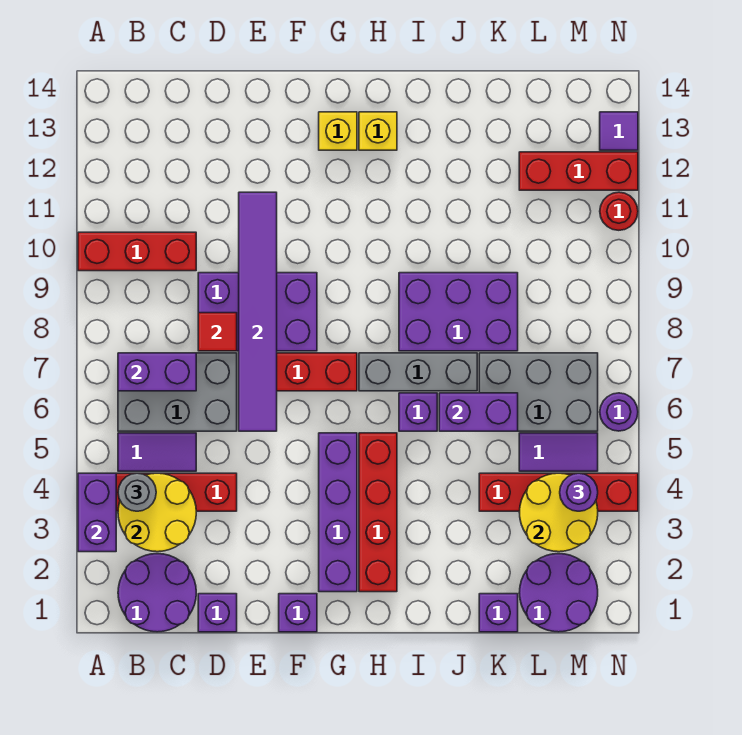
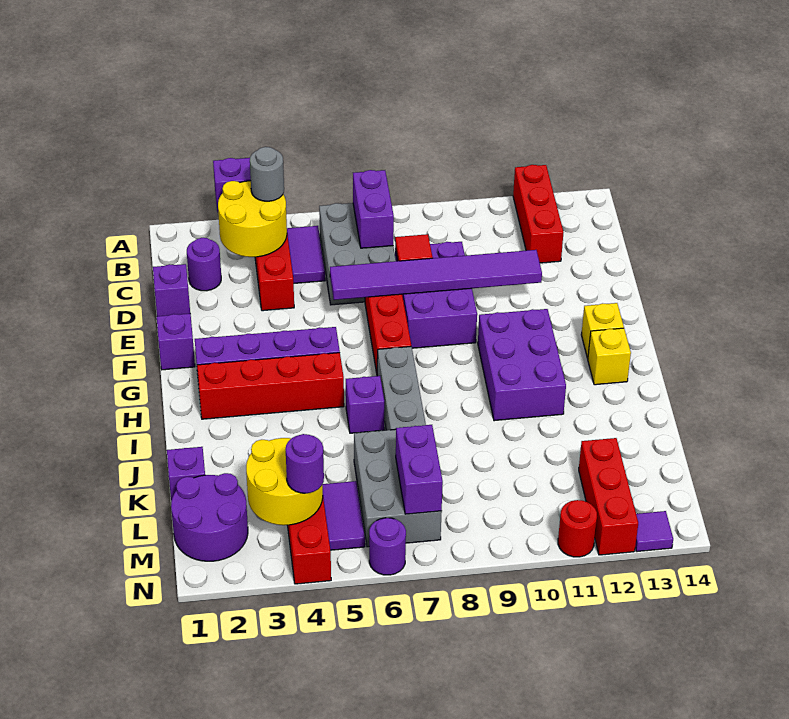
red 1x3 brick [78,232,196,271] -> red 1x3 brick moved to [513,165,564,263]
purple 2x2 round brick [118,554,196,632] -> purple 1x1 round brick [187,238,221,291]
purple 2x3 brick [399,273,518,351] -> purple 2x3 brick moved to [478,309,566,421]
purple 1x2 brick [439,393,518,431] -> purple 1x2 brick moved to [396,425,443,514]

